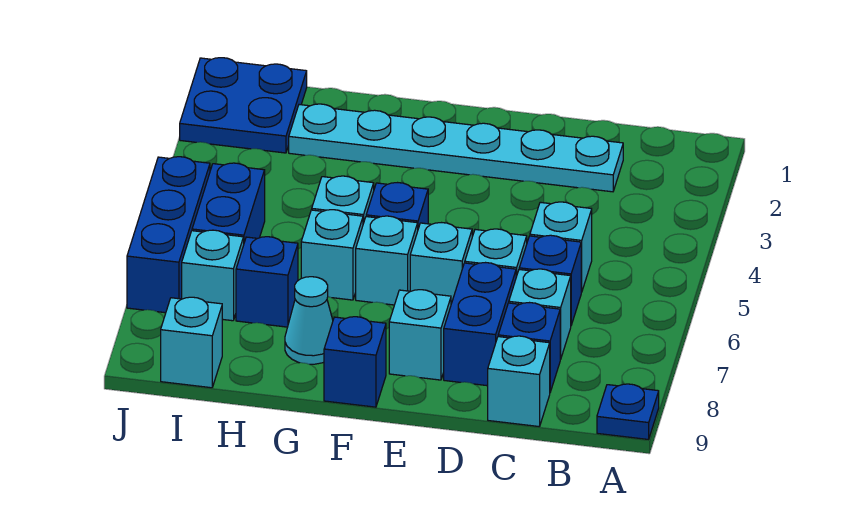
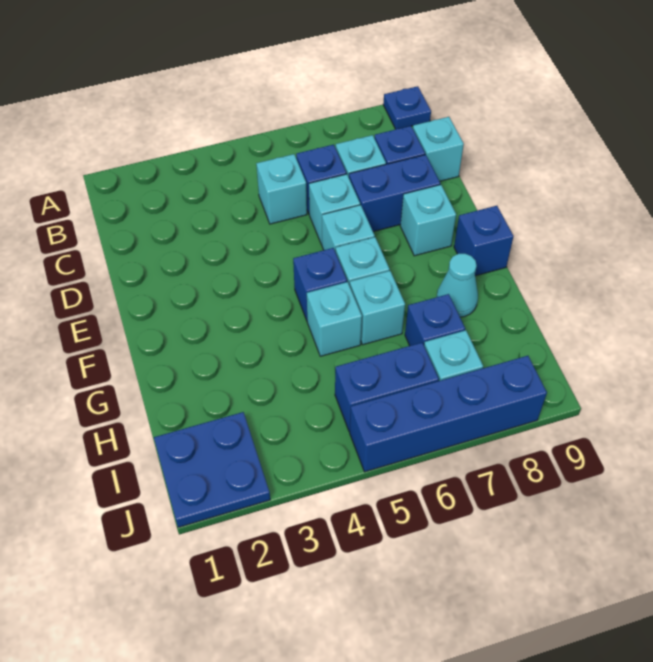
cyan 1x6 plate [289,104,623,192] -> none
cyan 1x1 brick [161,297,222,388] -> none
blue 1x3 brick [127,157,210,313] -> blue 1x4 brick [350,356,547,472]

